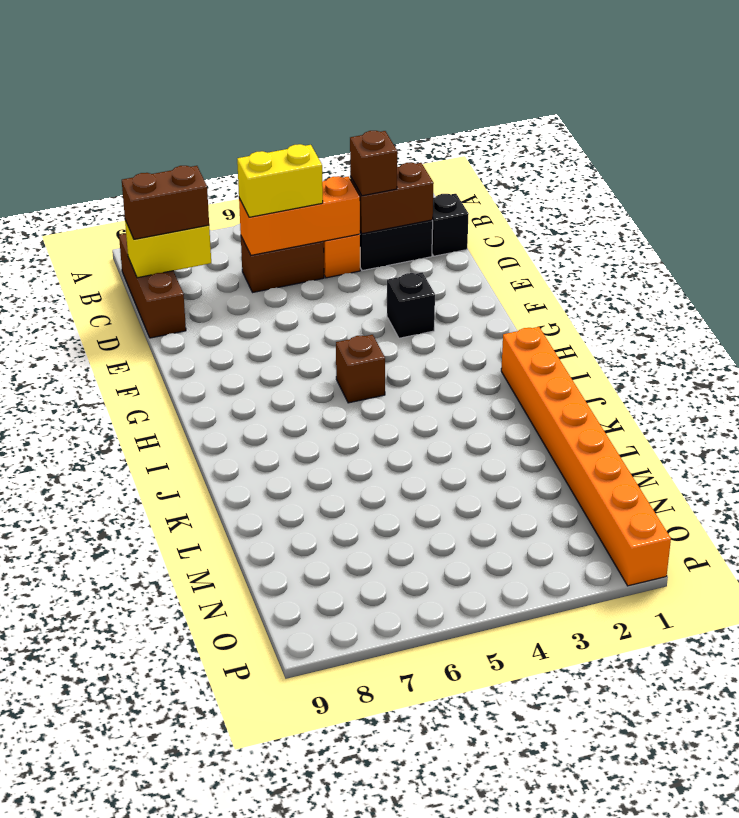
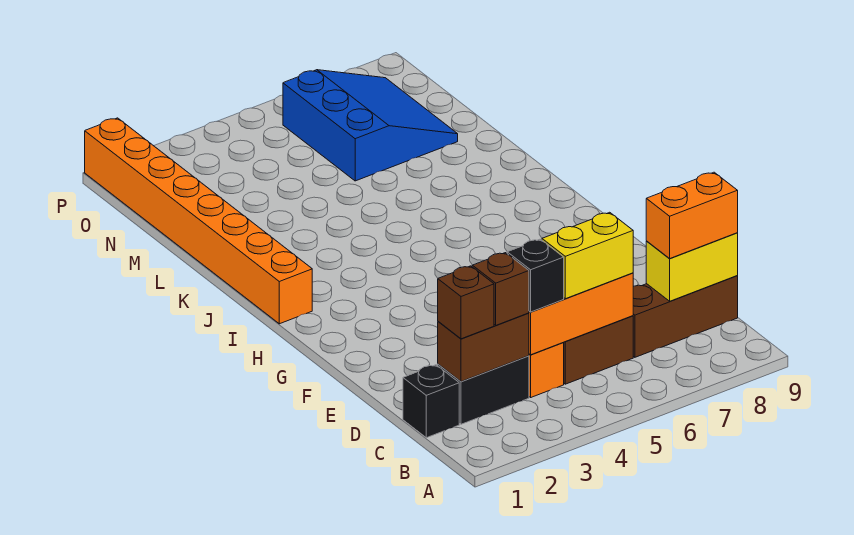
brown 1x3 brick [119,234,186,338] -> brown 1x3 brick turned to [633,276,738,357]
brown 1x2 brick [122,166,209,239] -> orange 1x2 brick [646,172,738,259]
black 1x1 brick [387,273,435,338] -> black 1x1 brick moved to [507,239,564,312]
brown 1x1 brick [336,335,385,403] -> brown 1x1 brick moved to [438,266,494,339]
none -> blue 3x3 slope [283,70,458,181]

